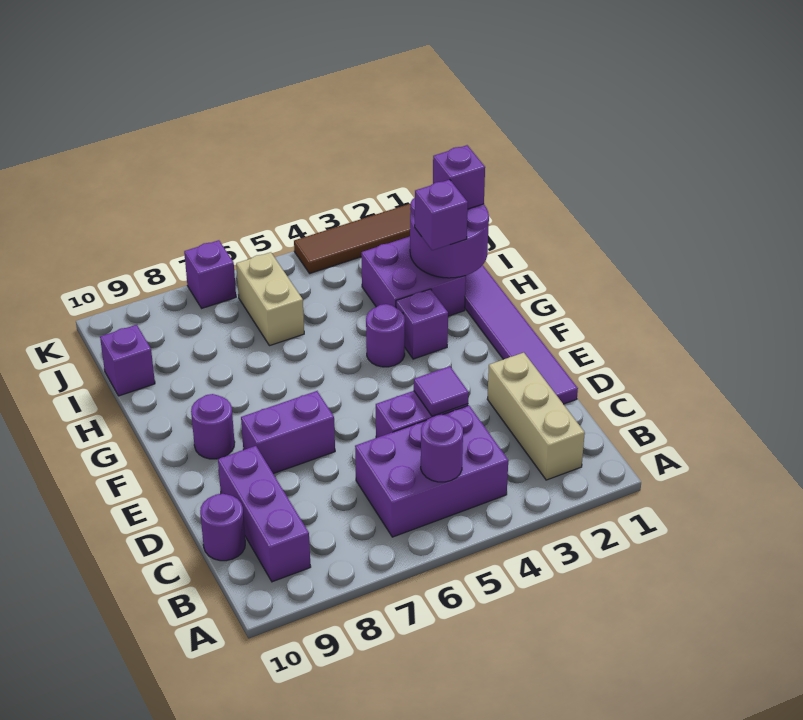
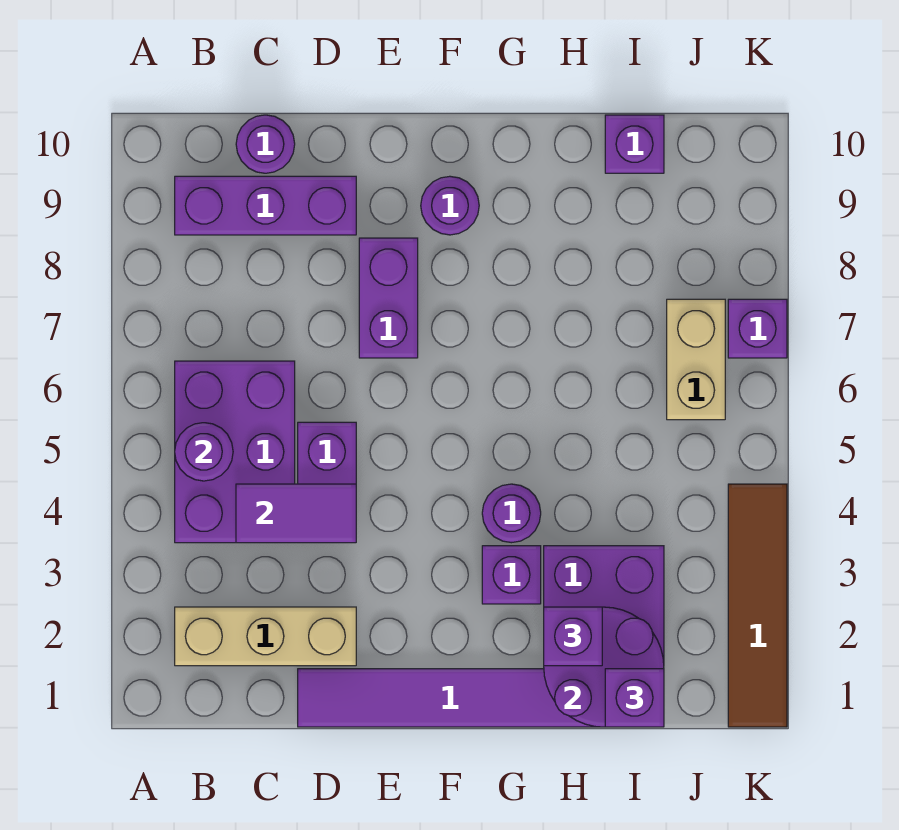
purple 1x1 tile [414,366,469,416] -> purple 1x2 tile [236,484,356,543]
tan 1x2 brick [236,252,304,346] -> tan 1x2 brick turned to [667,299,725,420]

